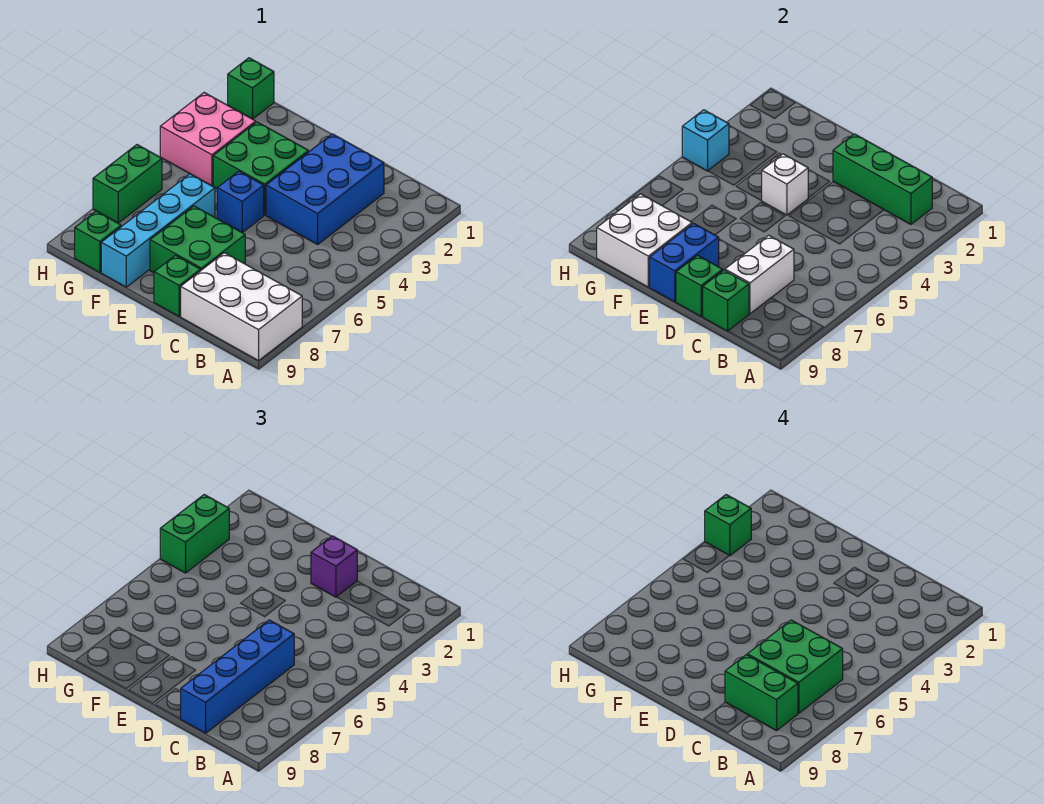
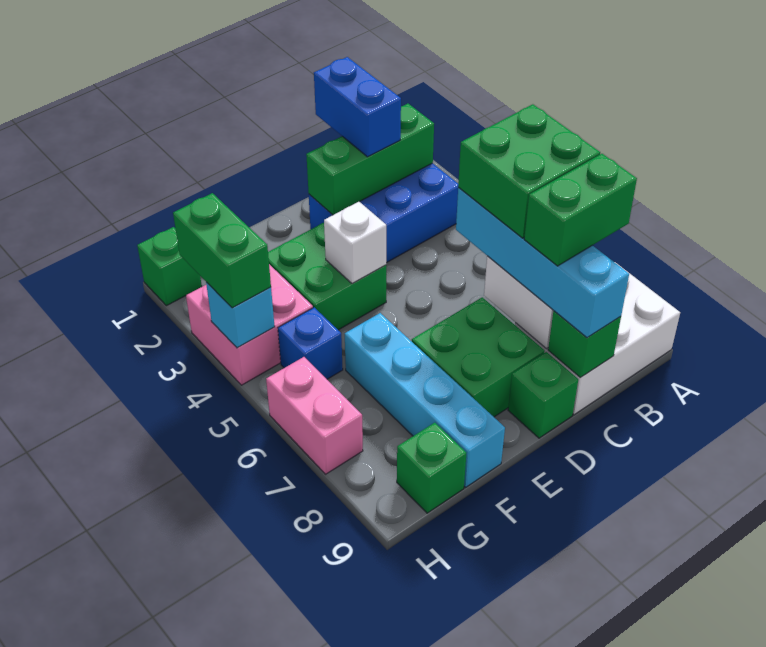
blue 2x3 brick [266,134,384,244] -> blue 2x3 brick turned to [309,163,458,263]
blue 1x4 brick [181,620,294,733] -> cyan 1x4 brick [456,188,629,338]
purple 1x1 brick [311,536,357,597] -> none
green 1x1 brick [676,255,723,316] -> none
blue 1x1 brick [217,171,264,233] -> blue 1x1 brick moved to [278,307,343,379]
blue 1x2 brick [650,223,719,302] -> blue 1x2 brick moved to [314,57,401,157]
white 2x2 brick [597,194,692,287] -> none
green 1x1 brick [705,495,751,556] -> none
green 1x2 brick [93,145,162,223] -> pink 1x2 brick [266,357,363,474]

